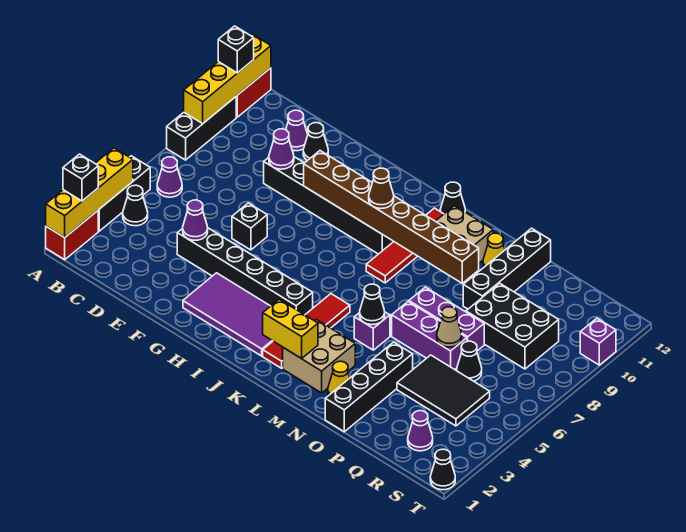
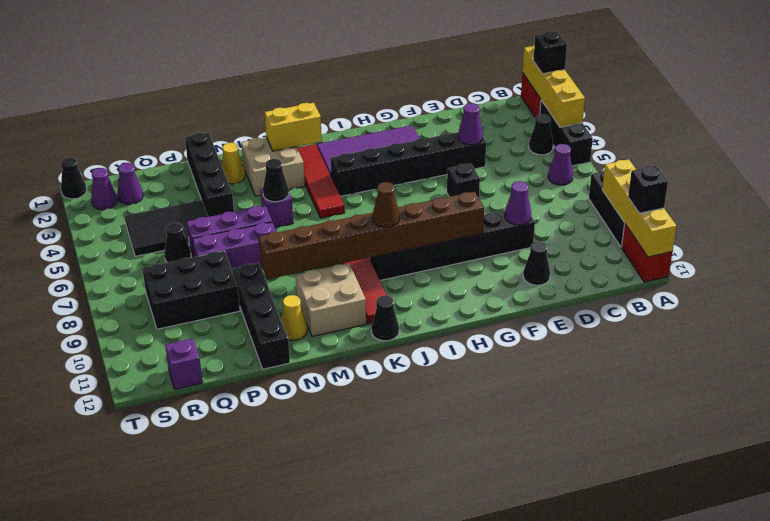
purple 1x1 cone [286,110,308,151] -> purple 1x1 cone moved to [91,168,117,210]
tan 1x1 cone [437,307,462,347] -> none
purple 1x1 brick [580,318,616,365] -> purple 1x1 brick moved to [165,339,203,389]

